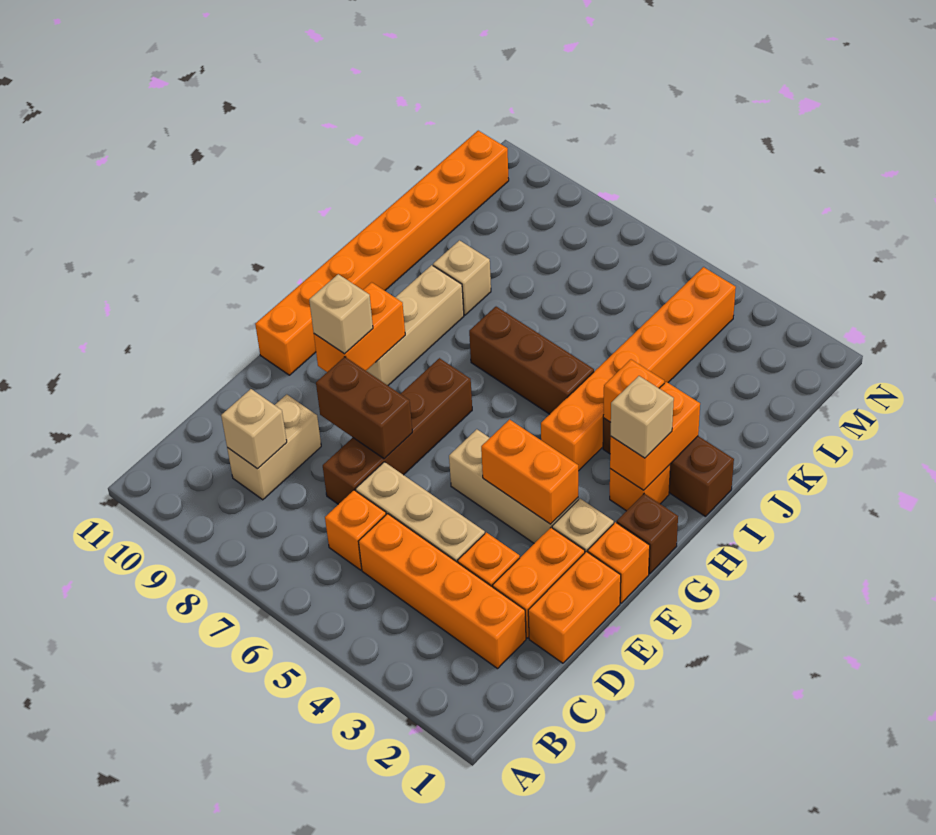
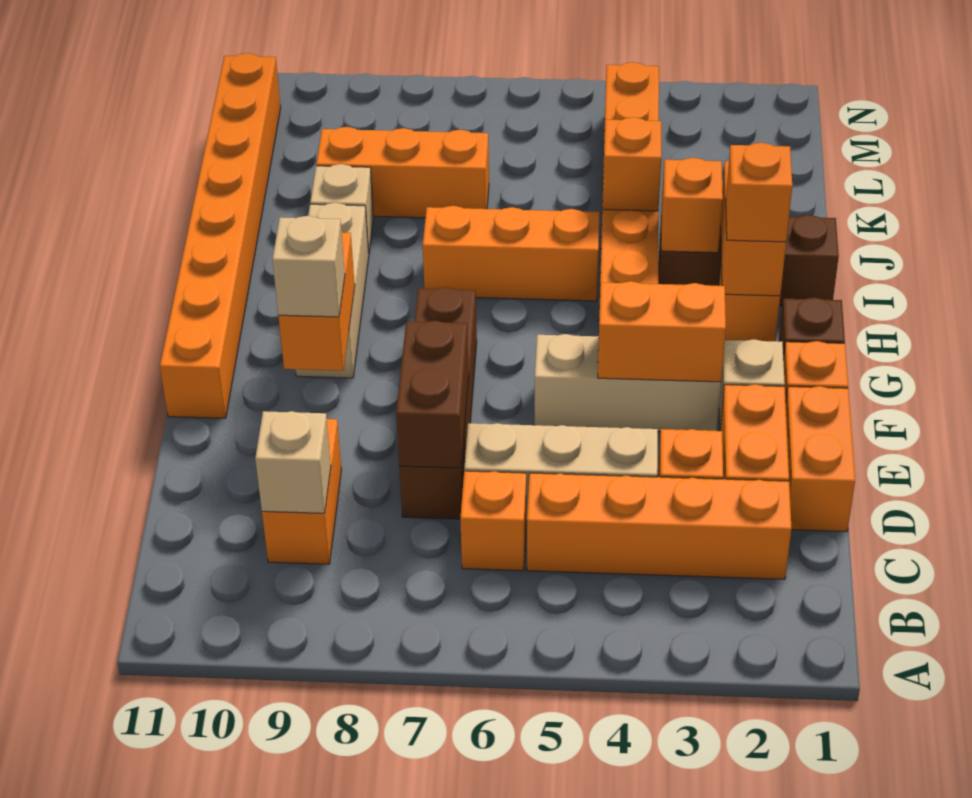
tan 1x2 brick [227,394,321,500] -> orange 1x2 brick [262,419,341,564]
brown 1x2 brick [316,357,412,459] -> brown 1x2 brick turned to [396,321,469,468]
tan 1x1 brick [610,376,674,458] -> orange 1x1 brick [726,143,792,242]
brown 1x3 brick [469,307,594,414] -> orange 1x3 brick [423,206,600,301]
none -> orange 1x1 brick [602,117,661,211]
none -> orange 1x3 brick [316,127,489,218]

